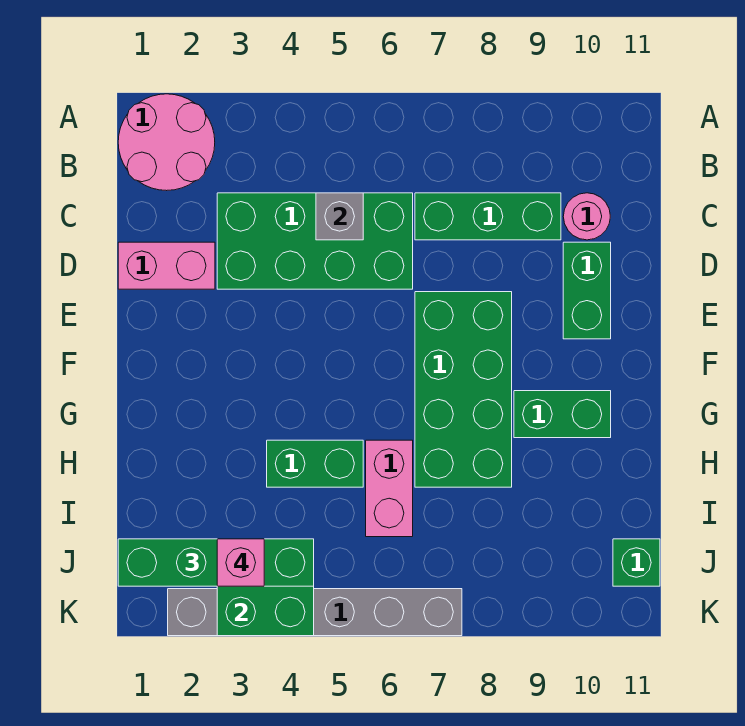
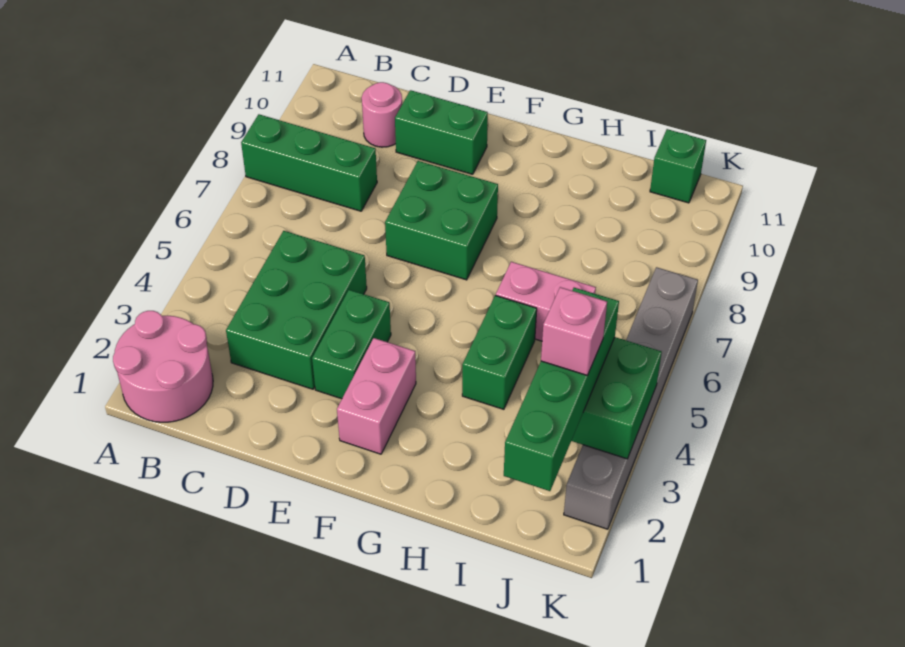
green 2x4 brick [217,193,413,289] -> green 2x3 brick [226,231,367,389]
grey 1x1 brick [316,193,363,240] -> none
green 1x3 brick [415,193,561,240] -> green 1x3 brick turned to [241,114,377,211]
pink 1x2 brick [118,242,215,289] -> pink 1x2 brick moved to [337,338,416,454]
green 2x4 brick [415,292,512,487] -> green 2x2 brick [385,161,498,280]
green 1x2 brick [514,391,611,438] -> green 1x2 brick moved to [312,290,391,399]

